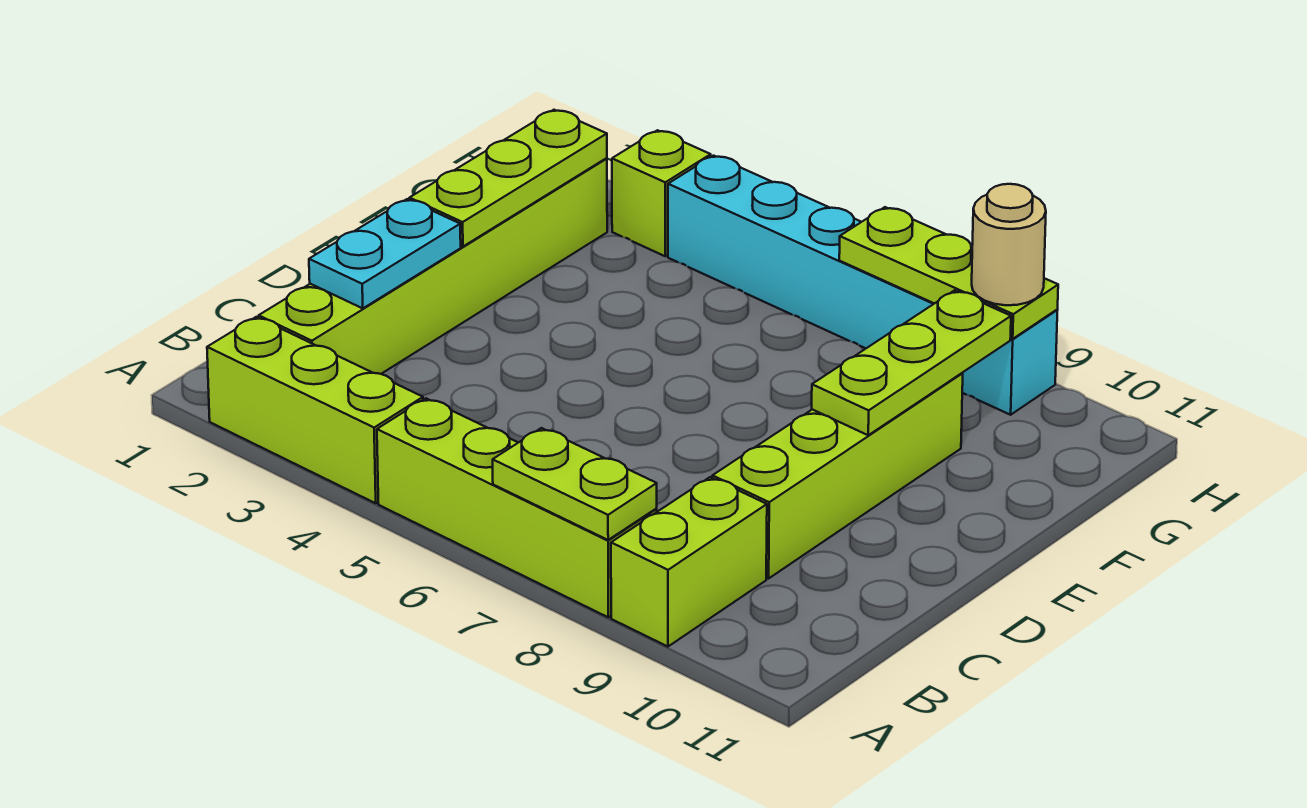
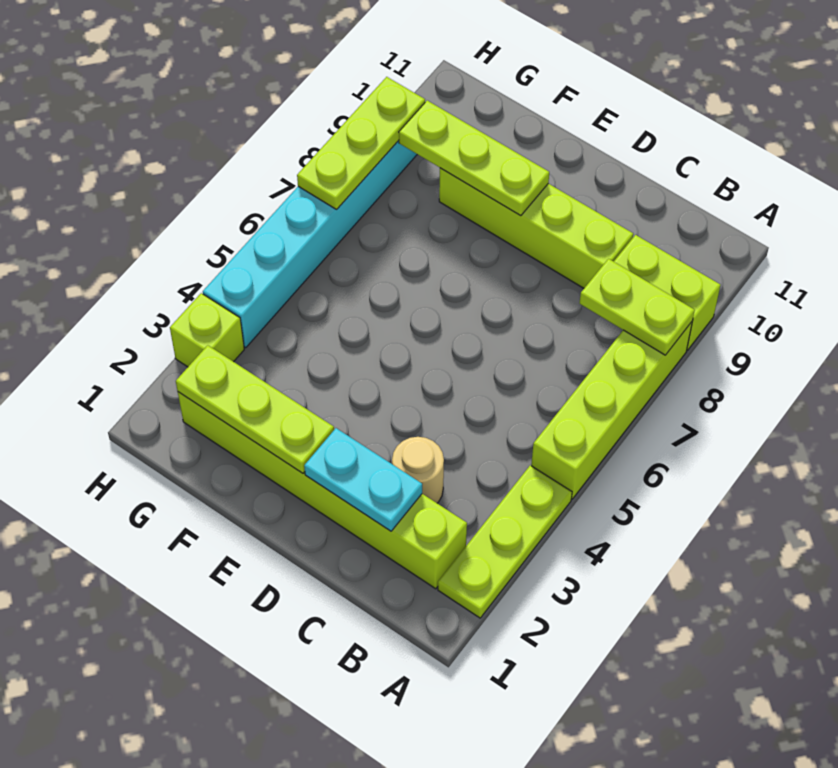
lime 1x3 brick [207,317,423,503] -> lime 1x3 plate [438,465,572,618]
lime 1x2 plate [493,428,657,540] -> lime 1x2 plate turned to [580,259,695,355]
tan 1x1 round brick [972,184,1046,305] -> tan 1x1 round brick moved to [392,437,444,503]

